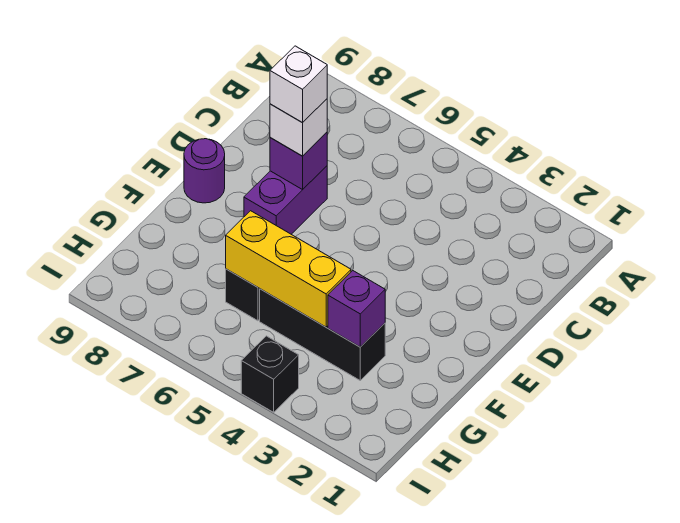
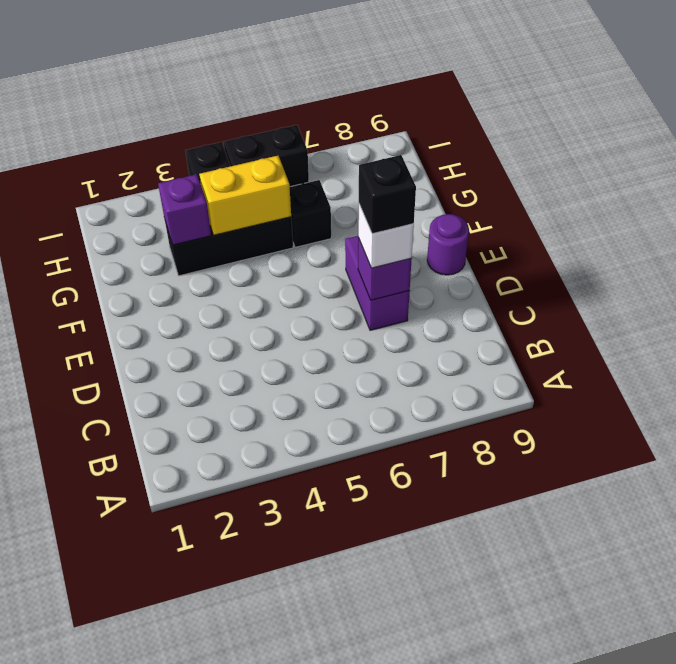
white 1x1 brick [270,46,327,123] -> black 1x1 brick [359,155,416,234]
yellow 1x3 brick [226,211,351,327] -> yellow 1x2 brick [199,156,291,235]
none -> black 1x2 brick [224,125,309,187]

